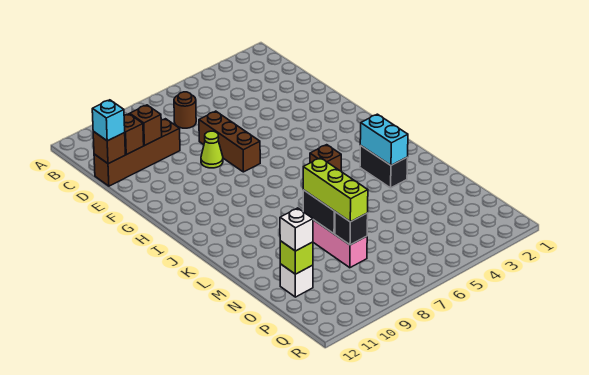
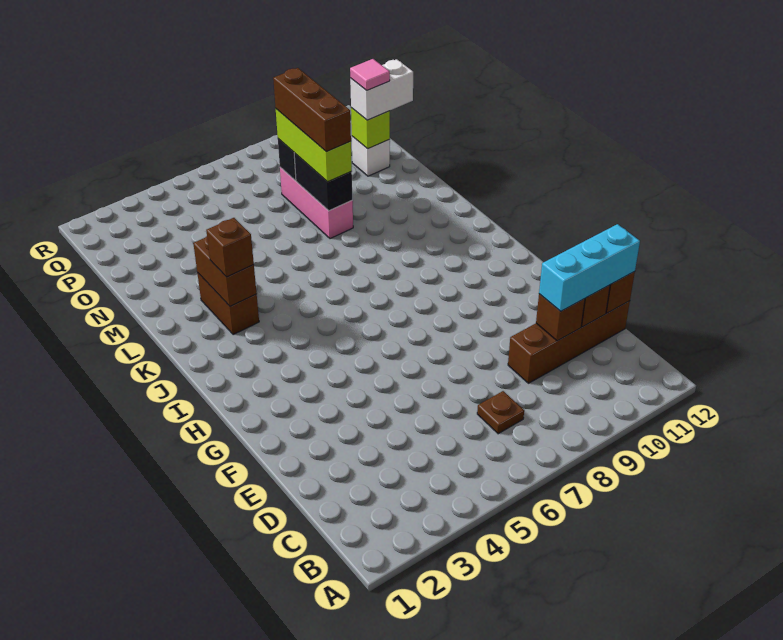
brown 1x1 round brick [174,92,196,128] -> brown 1x1 plate [477,391,524,434]
cyan 1x1 brick [92,100,125,141] -> cyan 1x3 brick [539,224,640,311]
brown 1x3 brick [199,111,260,172] -> brown 1x3 brick moved to [273,68,351,152]
lime 1x1 cone [201,131,223,168] -> none
brown 1x1 brick [310,145,341,171] -> brown 1x1 brick moved to [206,218,254,277]
black 1x2 brick [360,145,408,188] -> brown 1x2 brick [197,272,259,335]
cyan 1x2 brick [360,114,408,165] -> brown 1x2 brick [193,236,257,306]
white 1x1 brick [280,208,313,251] -> white 1x2 brick [350,59,413,120]
none -> pink 1x1 tile [350,59,390,90]

